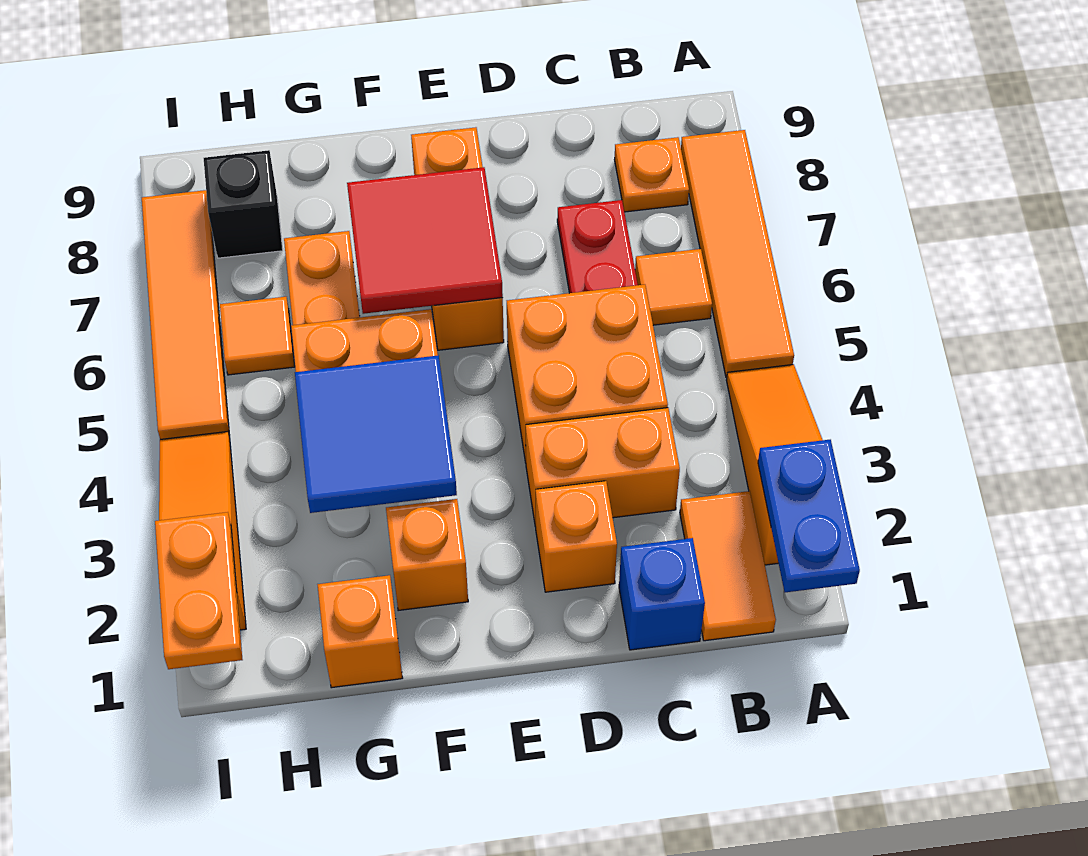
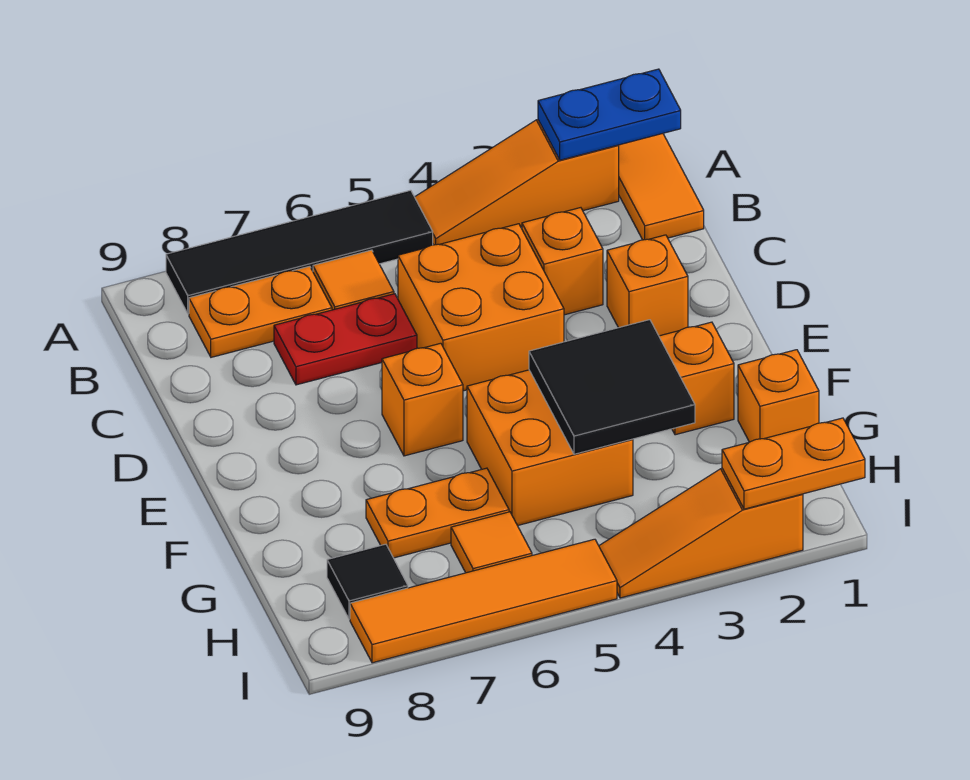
orange 1x4 tile [681,130,794,377] -> black 1x4 tile [166,190,433,314]
orange 1x2 tile [680,491,776,641] -> orange 1x2 tile turned to [619,134,704,240]
orange 1x1 plate [614,137,689,212] -> orange 1x2 plate [189,266,332,357]
blue 1x1 brick [619,538,705,650] -> none
orange 1x2 brick [526,408,680,527] -> orange 1x1 brick [522,208,603,315]
orange 1x3 brick [411,127,504,350] -> orange 1x1 brick [382,343,463,456]
red 2x2 tile [347,167,503,314] -> none
blue 2x2 tile [295,356,457,513] -> black 2x2 tile [529,320,695,454]
black 1x1 brick [204,150,283,258] -> black 1x1 tile [327,544,408,619]

